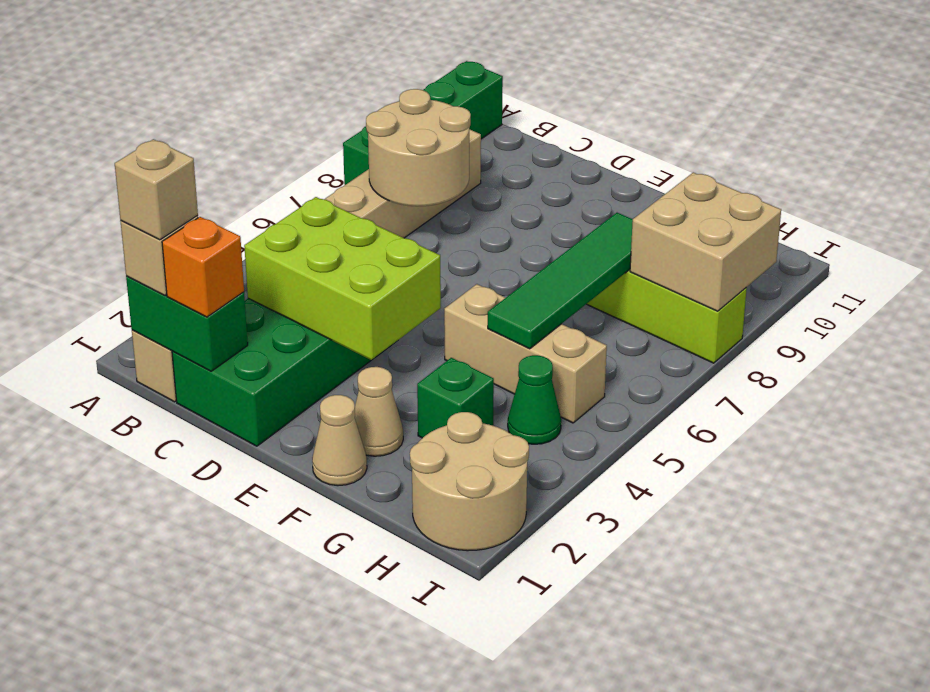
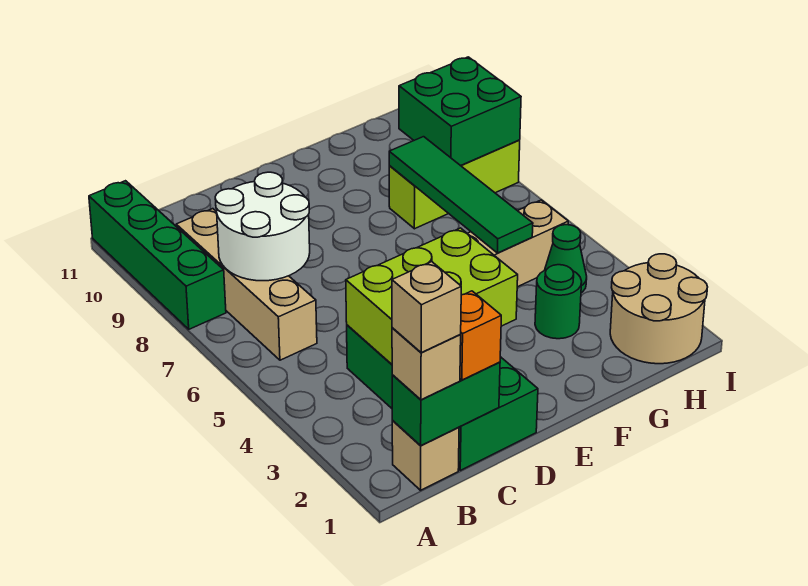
tan 2x2 round brick [366,89,471,206] -> white 2x2 round brick [215,172,310,281]
tan 1x1 cone [312,395,367,486] -> none
tan 1x1 cone [355,367,403,456] -> none
green 1x1 brick [417,358,494,438] -> green 1x1 round brick [535,265,582,339]
tan 2x2 brick [630,172,781,311] -> green 2x2 brick [399,57,521,166]

